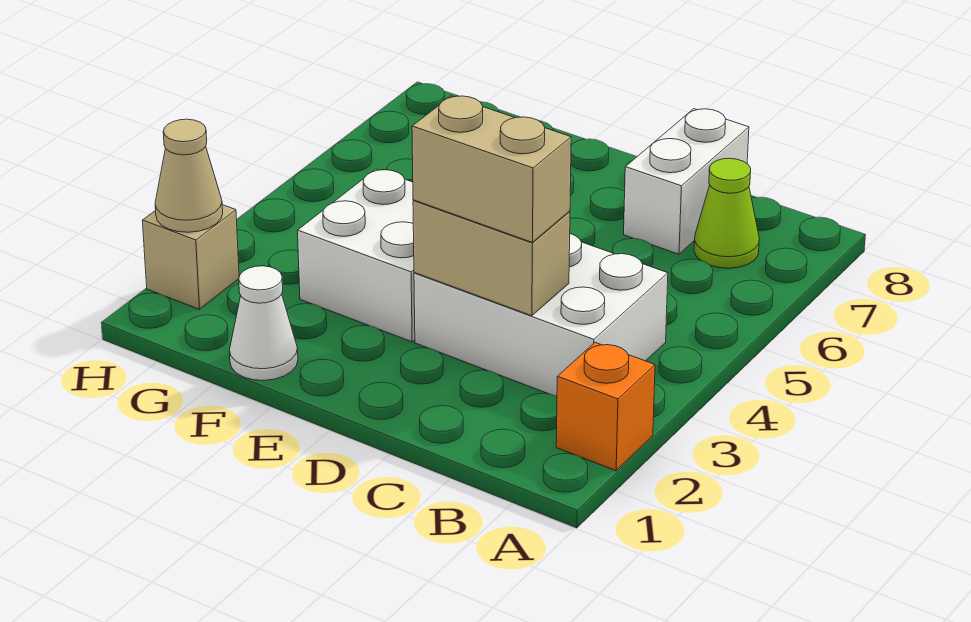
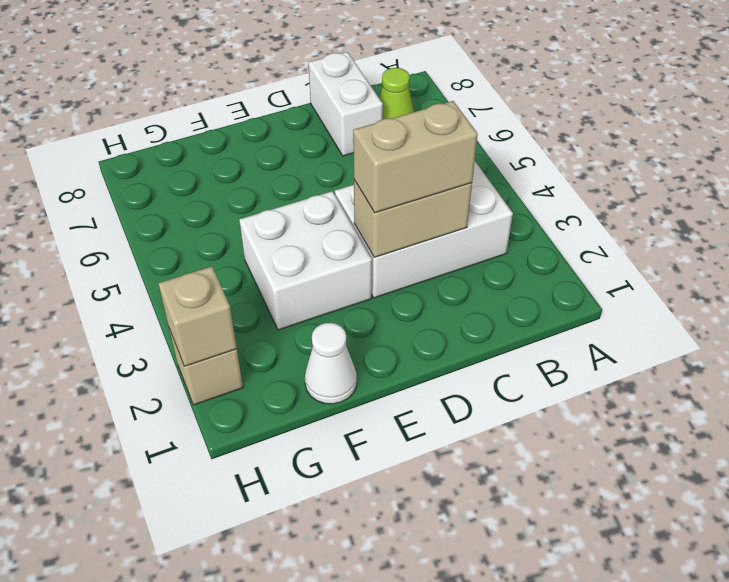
orange 1x1 brick [556,343,655,471] -> none
tan 1x1 cone [155,119,223,232] -> tan 1x1 brick [158,266,237,366]

